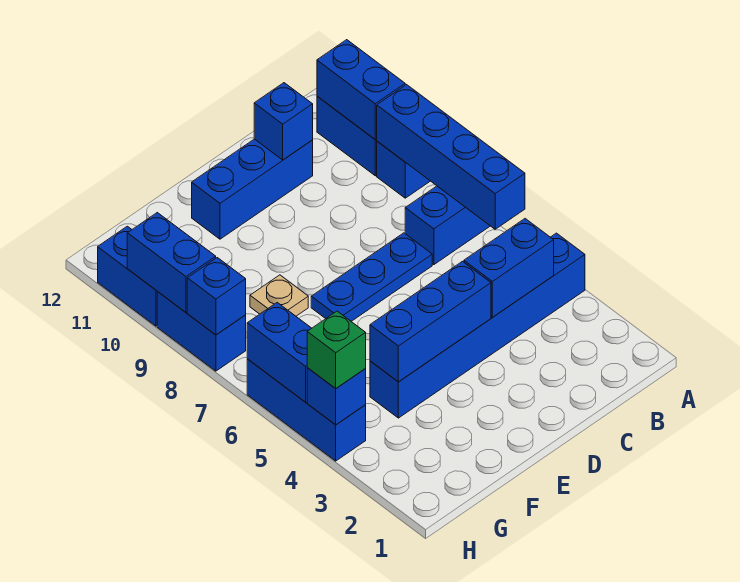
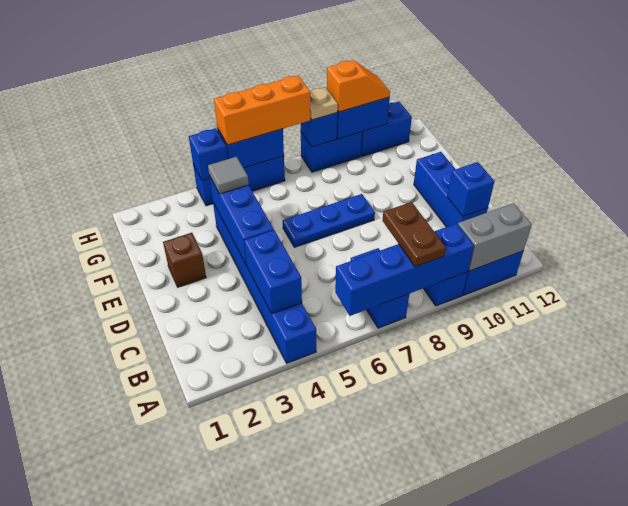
none -> brown 1x2 plate [382,202,446,267]
blue 1x2 brick [317,40,405,140] -> grey 1x2 brick [458,203,532,271]
blue 1x3 plate [311,233,432,321] -> blue 1x3 plate turned to [283,194,375,247]
none -> brown 1x1 brick [163,233,206,287]
none -> grey 1x1 tile [208,157,249,194]
tan 1x1 plate [250,275,308,316] -> tan 1x1 plate moved to [310,87,338,120]
green 1x1 brick [307,311,366,389] -> none
none -> orange 1x3 brick [214,76,310,145]
none -> orange 1x2 slope [327,60,390,112]

